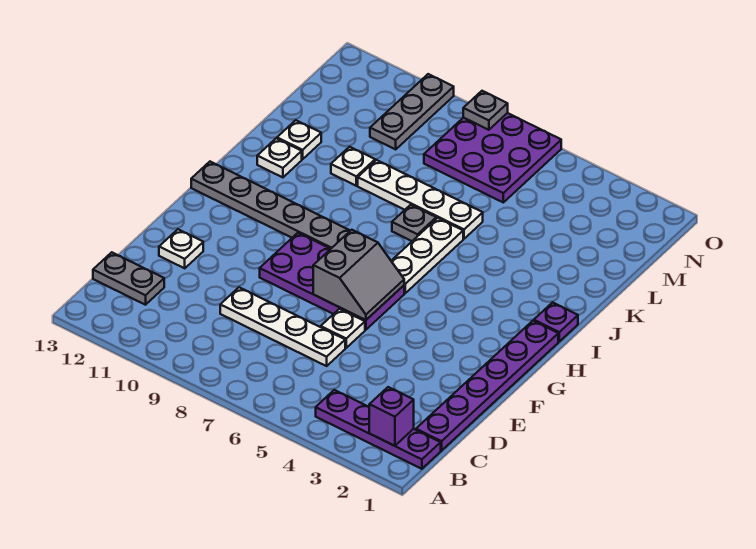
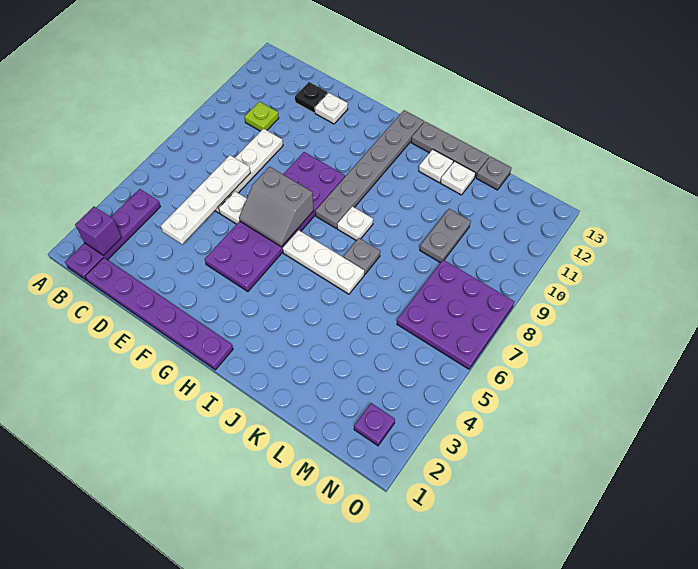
none -> lime 1x1 plate [245,102,279,131]
grey 1x2 plate [93,252,164,305] -> grey 1x2 plate moved to [420,209,471,263]
none -> black 1x1 plate [295,82,328,113]
purple 2x4 plate [260,233,404,330] -> purple 2x6 plate [205,152,345,292]
purple 1x1 plate [534,302,578,341] -> purple 1x1 plate moved to [354,403,395,446]
white 1x4 plate [358,160,483,239] -> white 1x4 plate moved to [161,155,250,244]
white 1x1 plate [331,147,375,186] -> white 1x1 plate moved to [337,206,373,240]
grey 1x3 plate [370,74,454,149] -> grey 1x3 plate moved to [411,122,489,177]
grey 1x1 plate [463,91,508,130] -> grey 1x1 plate moved to [476,156,511,190]

